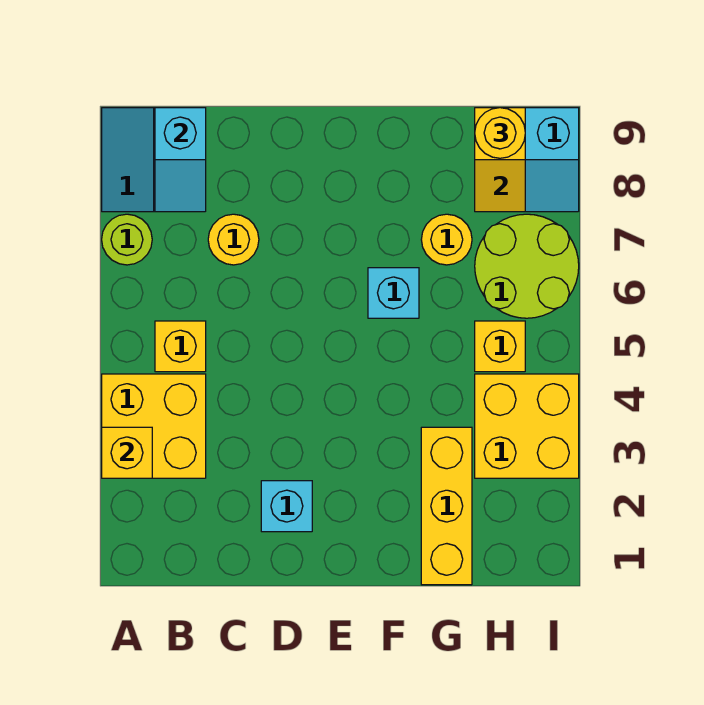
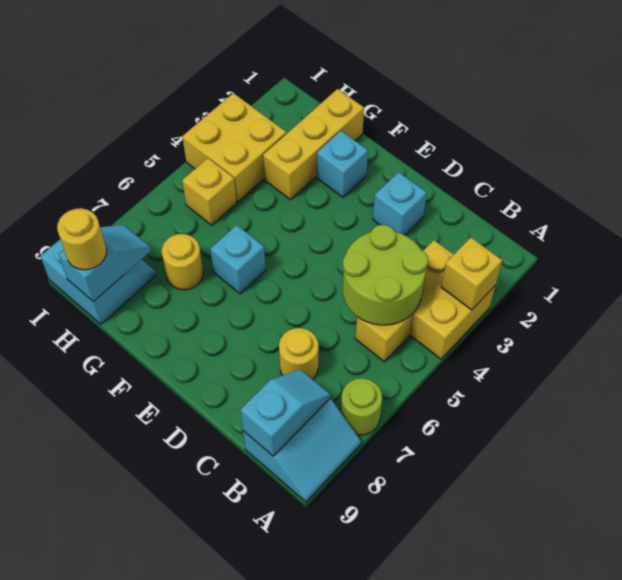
none -> cyan 1x1 brick [317,131,368,197]
lime 2x2 round brick [475,214,579,318] -> lime 2x2 round brick moved to [343,225,428,325]
yellow 1x2 slope [475,108,525,212] -> cyan 1x2 slope [58,225,151,302]

